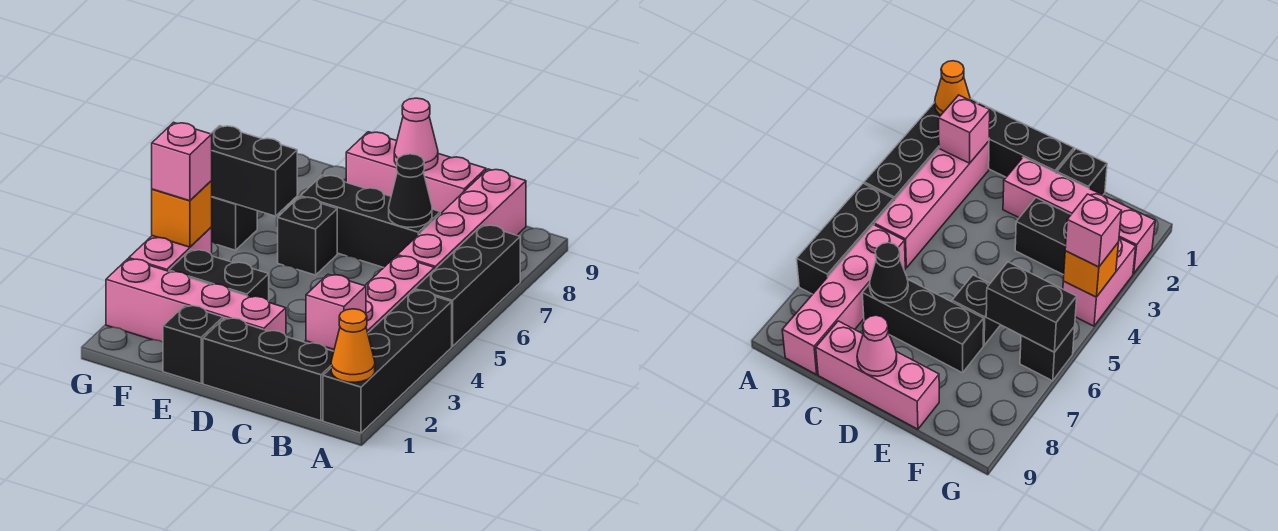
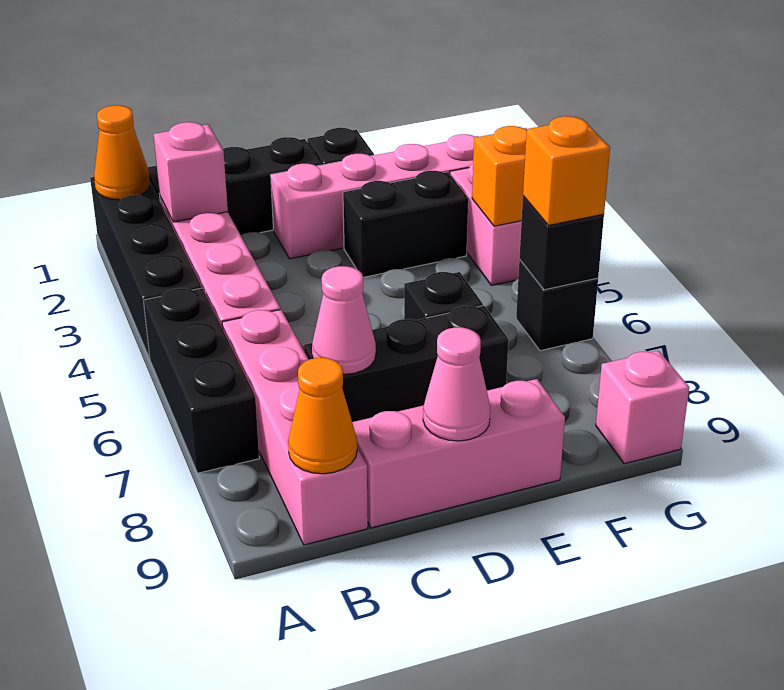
none -> orange 1x1 cone [288,358,357,474]
black 1x1 cone [389,154,432,227] -> pink 1x1 cone [312,266,376,374]
black 1x2 brick [211,126,297,216] -> black 1x1 brick [519,196,604,290]
pink 1x1 brick [152,122,212,201] -> pink 1x1 brick moved to [596,351,689,464]
none -> orange 1x1 brick [523,116,610,225]

